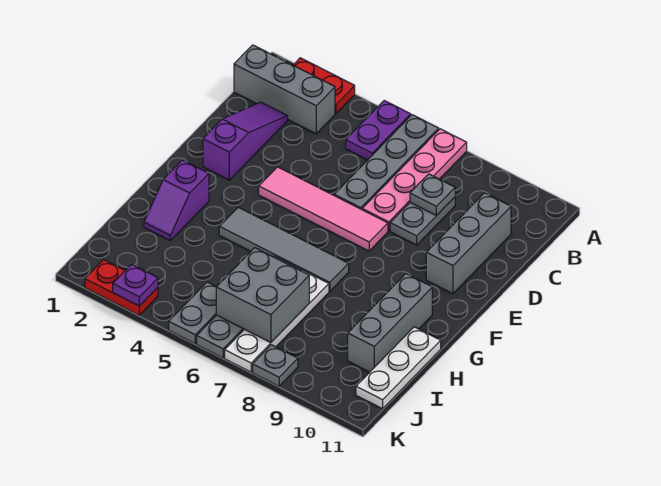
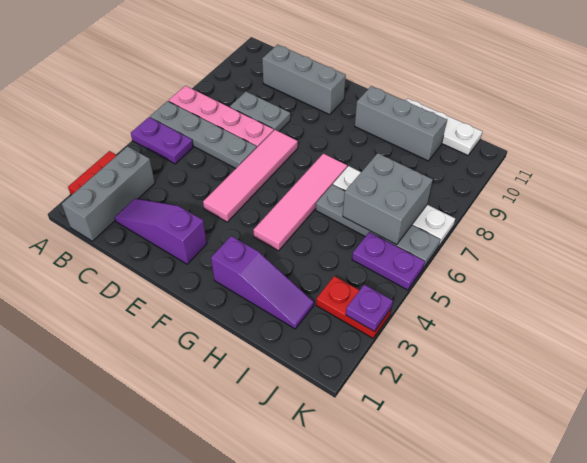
grey 1x1 plate [410,174,455,216] -> none
purple 1x2 slope [144,160,209,240] -> purple 1x3 slope [211,236,314,329]
grey 1x4 tile [219,207,349,291] -> pink 1x4 tile [254,154,347,251]
grey 1x2 plate [169,282,216,344] -> purple 1x2 plate [352,232,425,290]
red 1x2 plate [85,260,158,315] -> red 1x2 plate turned to [316,276,391,338]
grey 1x1 plate [253,345,298,386] -> none

